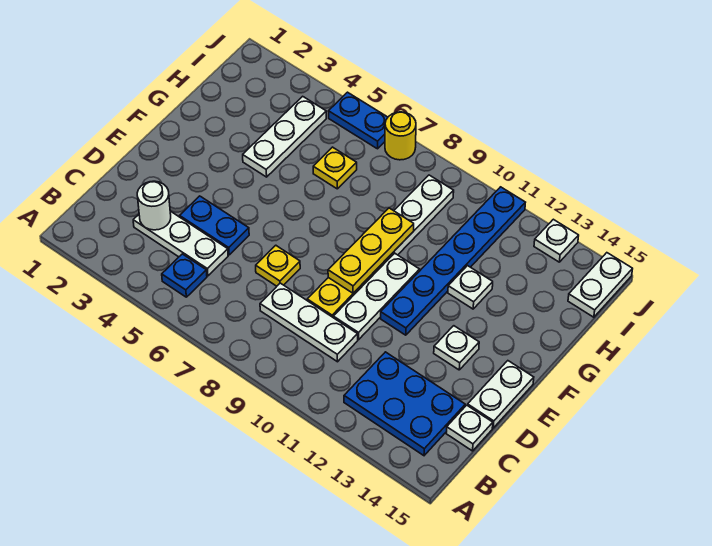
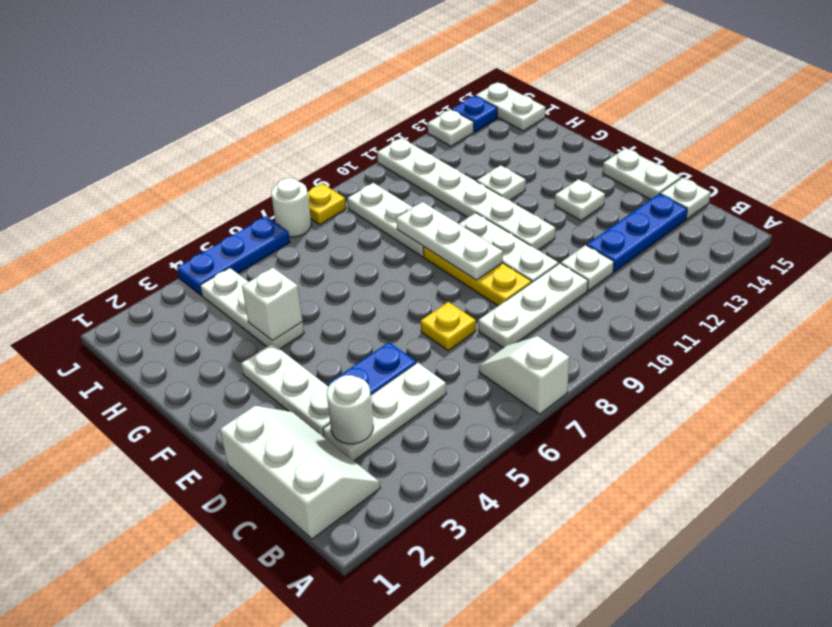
none -> white 1x2 slope [479,336,569,414]
none -> white 2x3 slope [220,406,380,539]
blue 1x1 plate [162,254,207,297] -> blue 1x1 plate moved to [452,96,497,132]
blue 2x3 plate [344,352,465,456] -> blue 1x3 plate [587,194,687,272]
none -> white 1x1 plate [561,245,614,291]
none -> white 1x3 plate [241,343,330,436]
yellow 1x3 plate [328,208,414,293] -> white 1x3 plate [396,202,503,280]
blue 1x6 plate [381,187,525,335] -> white 1x6 plate [377,138,555,250]
none -> white 1x1 brick [242,268,303,341]
yellow 1x1 plate [313,147,357,189] -> yellow 1x1 plate moved to [307,184,346,224]
blue 1x2 plate [328,92,388,149] -> blue 1x3 plate [177,216,290,296]
yellow 1x1 round brick [385,112,416,160] -> white 1x1 round brick [271,178,311,237]

